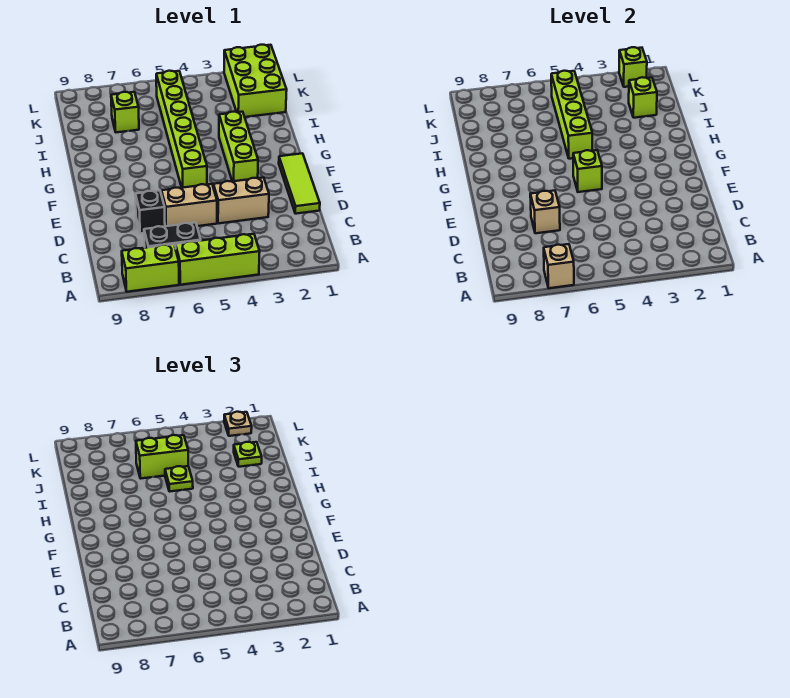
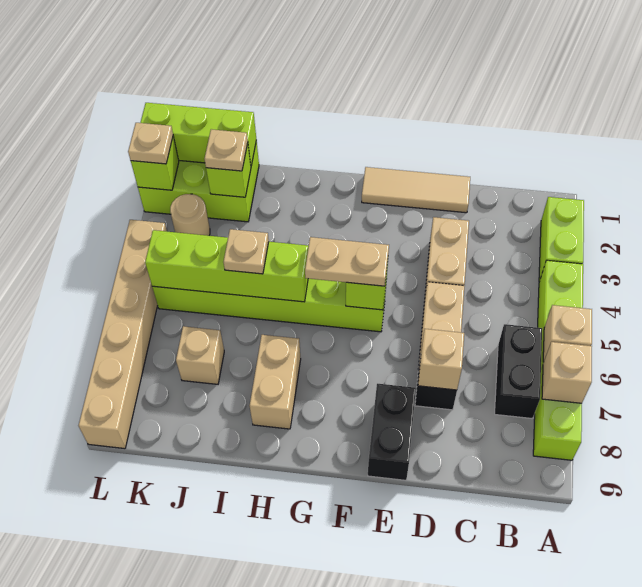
none -> tan 1x1 brick [543,305,592,362]
lime 1x3 tile [279,153,320,214] -> tan 1x3 tile [362,167,470,213]
none -> black 1x2 brick [368,384,416,480]
lime 1x3 brick [219,112,258,181] -> lime 1x3 brick moved to [140,103,256,166]
none -> tan 1x2 plate [305,237,389,286]
none -> tan 1x2 brick [249,335,301,429]
lime 1x1 plate [165,466,193,492] -> tan 1x1 plate [223,229,269,274]
lime 1x1 plate [234,442,262,467] -> tan 1x1 plate [205,129,248,171]
lime 1x2 brick [136,435,188,479] -> lime 1x2 brick moved to [539,197,584,281]
lime 1x1 brick [111,92,139,132] -> tan 1x1 brick [176,326,224,384]
none -> tan 1x1 round brick [170,194,210,236]
none -> tan 1x6 brick [78,220,167,449]

